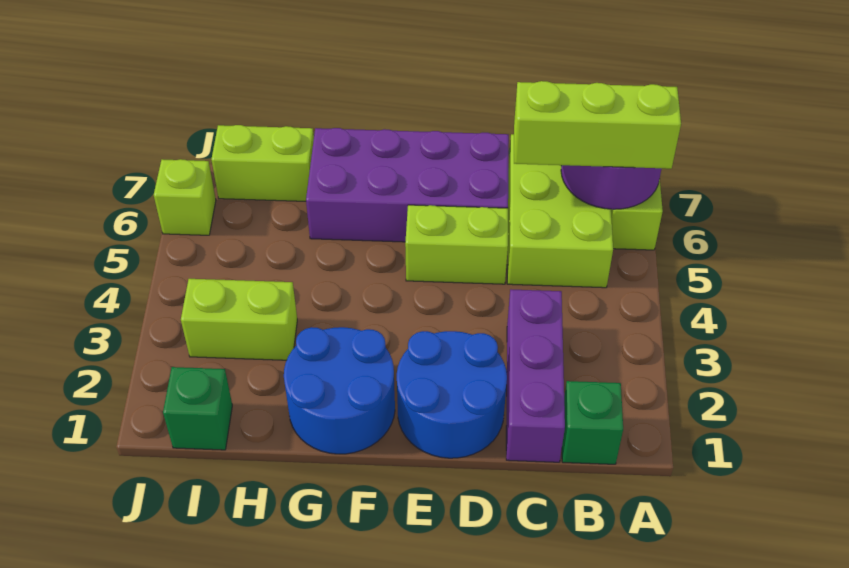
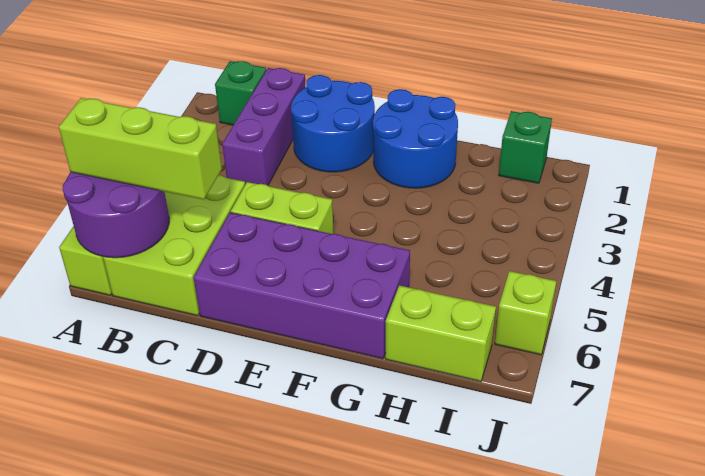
lime 1x2 brick [181,279,297,360] -> none

